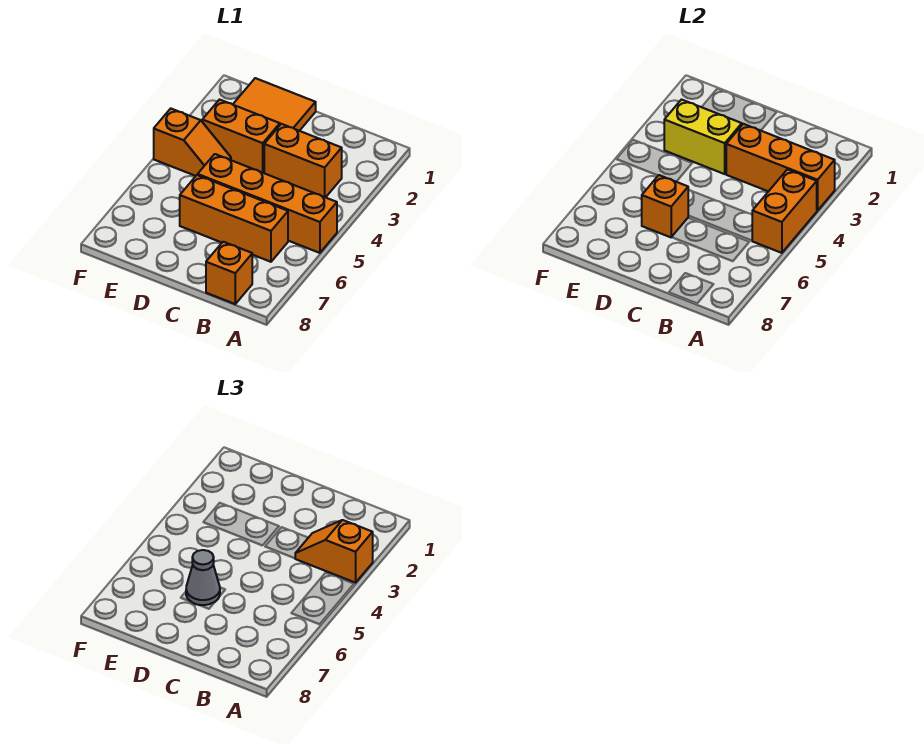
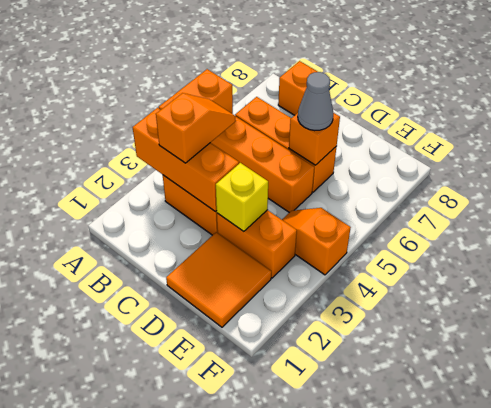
orange 1x2 slope [295,520,373,583] -> orange 1x2 slope turned to [156,93,236,163]
yellow 1x2 brick [664,100,742,174] -> yellow 1x1 brick [216,163,268,231]

